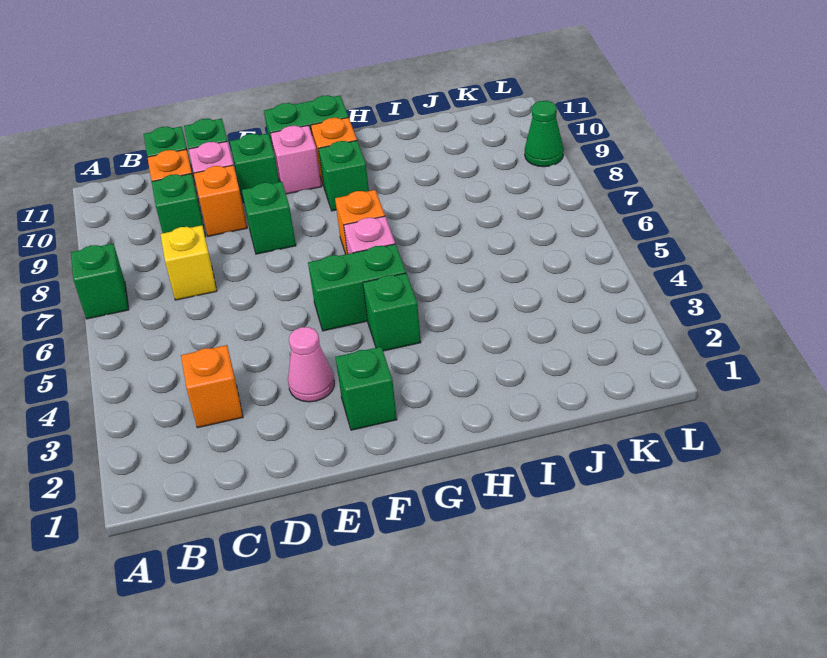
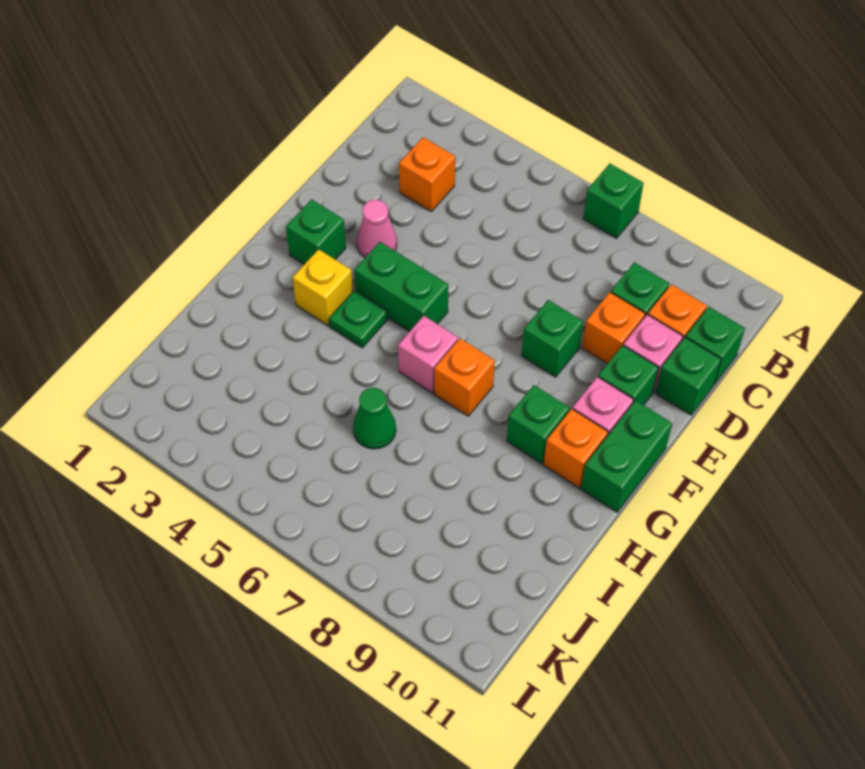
yellow 1x1 brick [160,225,217,300] -> yellow 1x1 brick moved to [293,249,353,326]
green 1x2 brick [308,244,406,331] -> green 1x2 brick turned to [354,242,448,331]
green 1x1 brick [363,273,421,351] -> green 1x1 plate [329,290,388,348]
green 1x1 cone [525,101,564,167] -> green 1x1 cone moved to [353,388,396,449]

